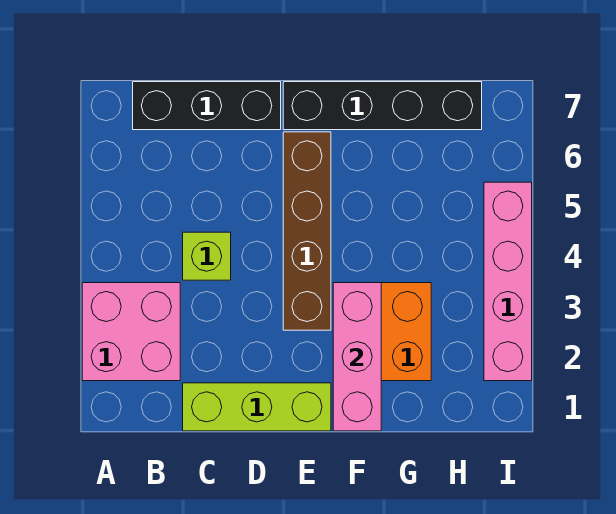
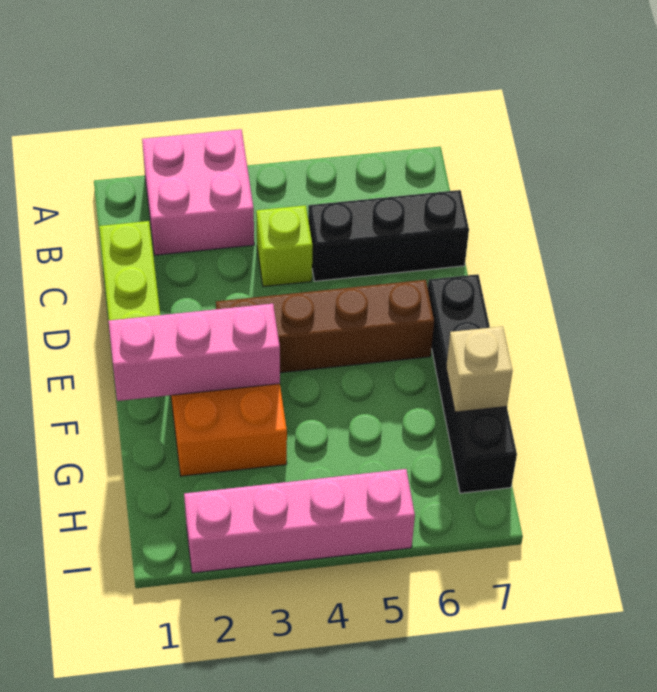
black 1x3 brick [133,82,281,130] -> black 1x3 brick turned to [308,190,469,281]
none -> tan 1x1 brick [446,326,513,412]

